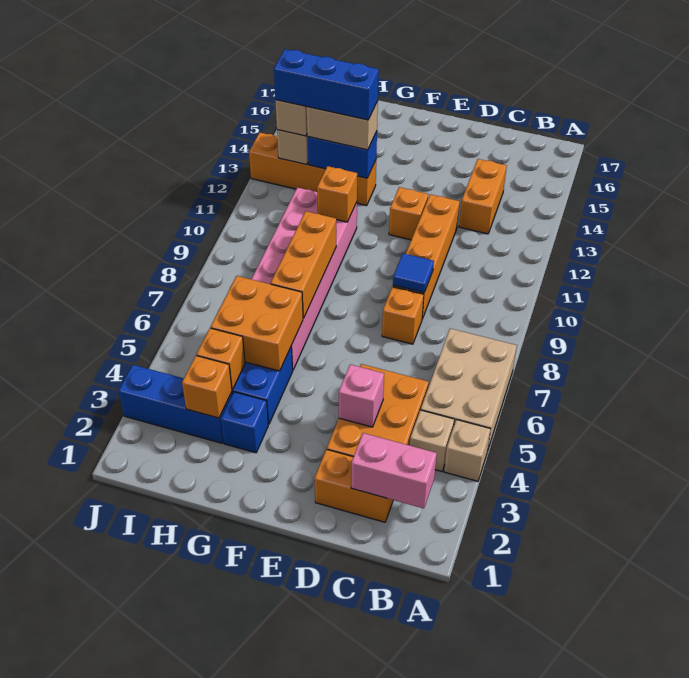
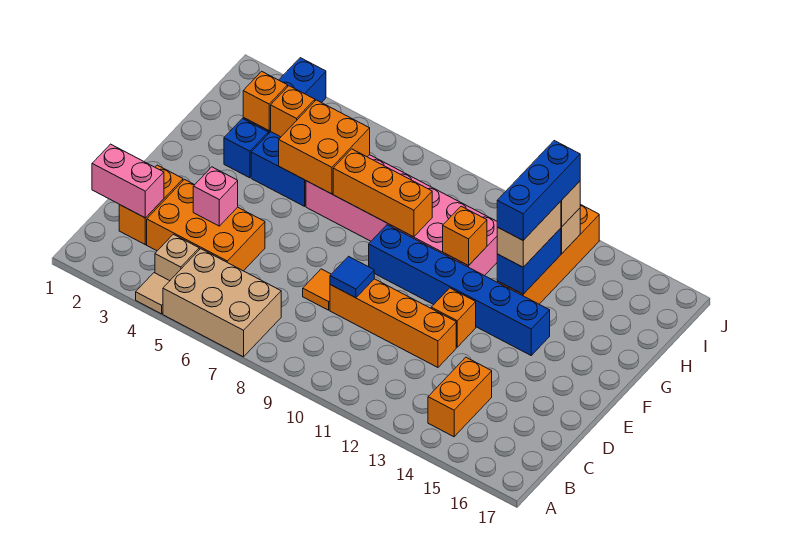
tan 1x1 brick [444,420,491,481] -> tan 1x1 tile [136,273,169,314]
pink 1x2 brick [351,433,437,508] -> pink 1x2 brick turned to [92,144,164,218]
orange 1x2 brick [459,159,507,234] -> orange 1x2 brick turned to [428,357,492,437]
orange 1x1 brick [382,287,424,344] -> orange 1x1 tile [303,269,331,310]
none -> blue 1x6 brick [369,225,550,355]

